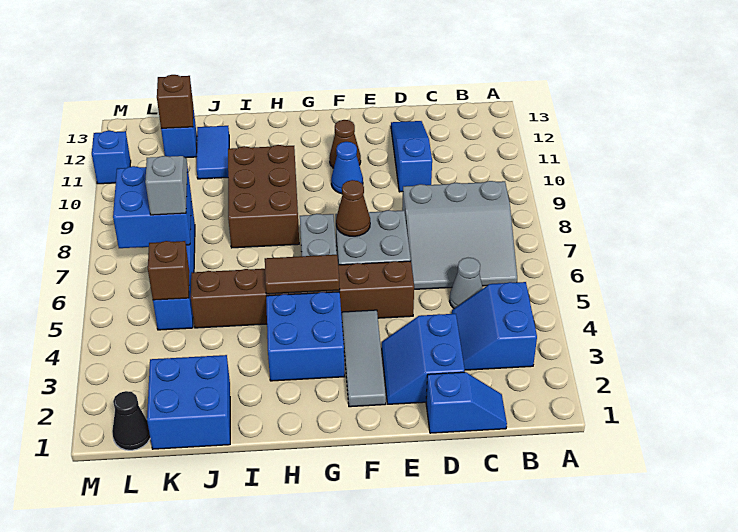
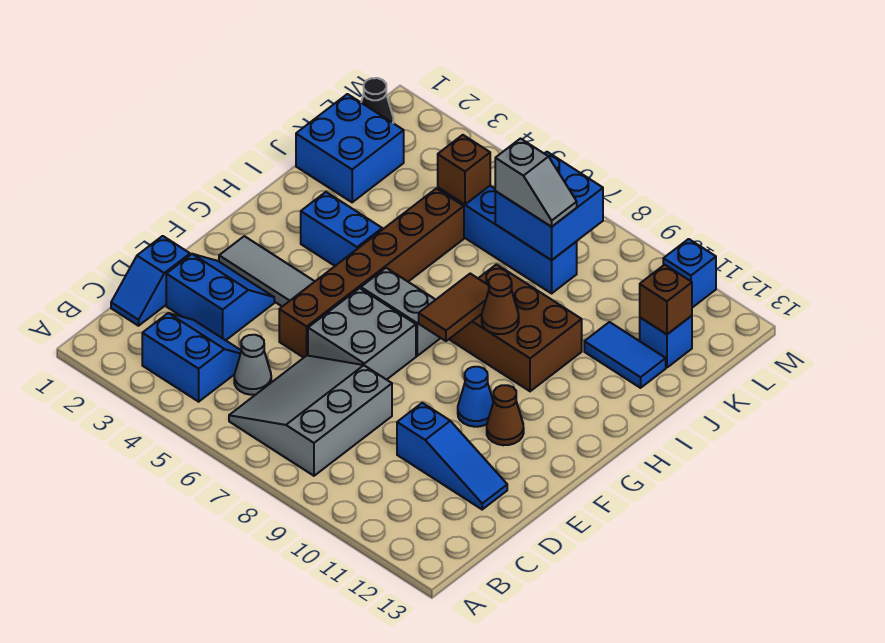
brown 1x1 cone [336,180,370,236] -> brown 1x1 cone moved to [482,274,519,334]
blue 2x2 brick [266,292,345,381] -> blue 1x2 brick [301,192,382,266]
brown 1x2 tile [265,255,340,294] -> brown 1x2 tile moved to [419,274,489,341]

